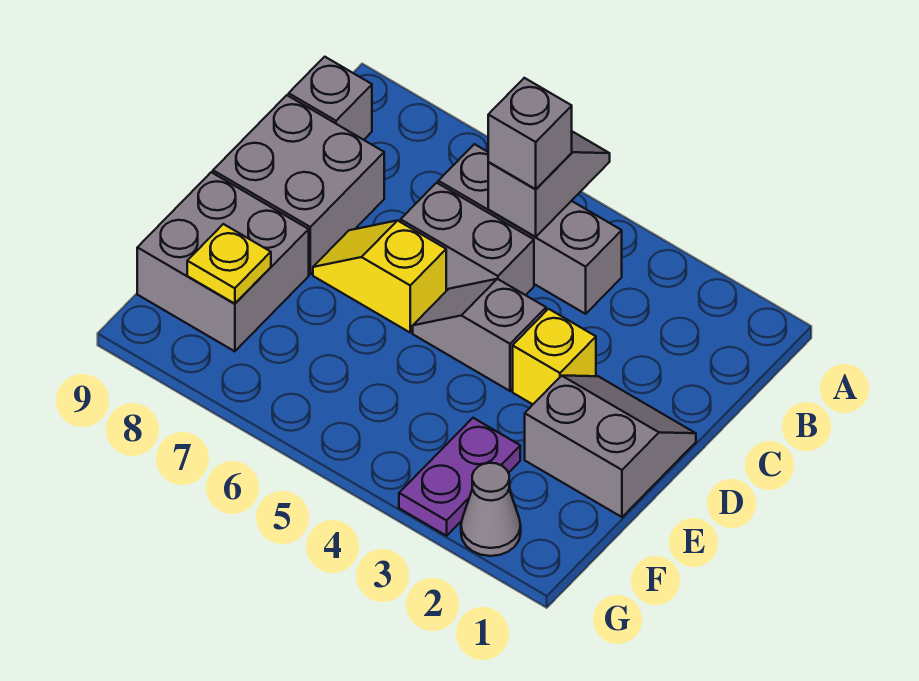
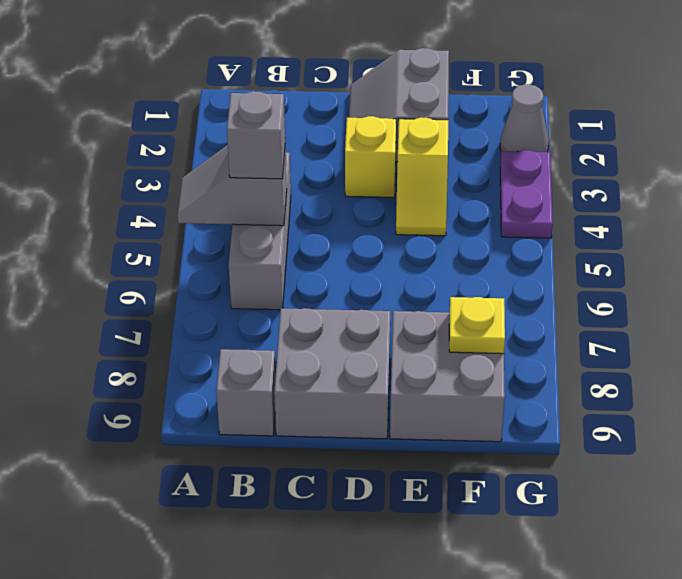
grey 1x2 brick [401,183,534,295] -> none
grey 1x2 slope [413,279,546,391] -> none
yellow 1x2 slope [313,220,446,332] -> yellow 1x2 slope moved to [396,117,448,236]
purple 1x2 plate [399,418,520,536] -> purple 1x2 plate turned to [500,150,553,238]

